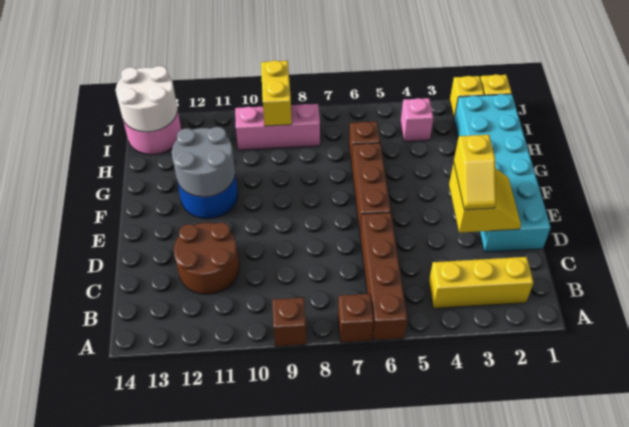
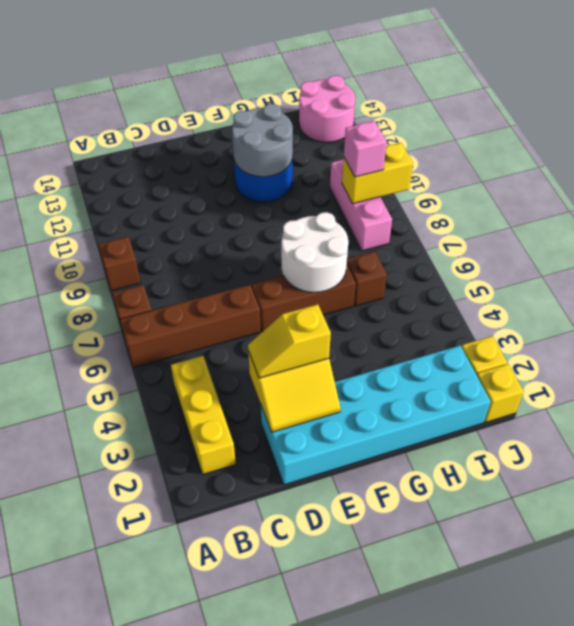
brown 2x2 round brick [174,222,239,294] -> none
pink 1x1 brick [400,98,433,142] -> pink 1x1 brick moved to [344,121,387,177]
white 2x2 round brick [116,66,177,132] -> white 2x2 round brick moved to [281,212,348,292]

